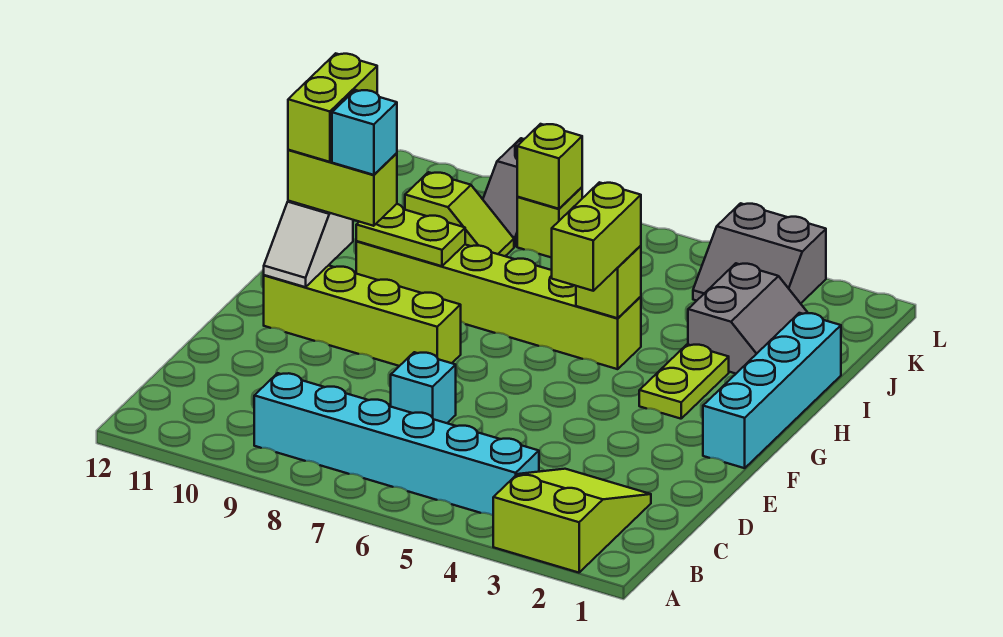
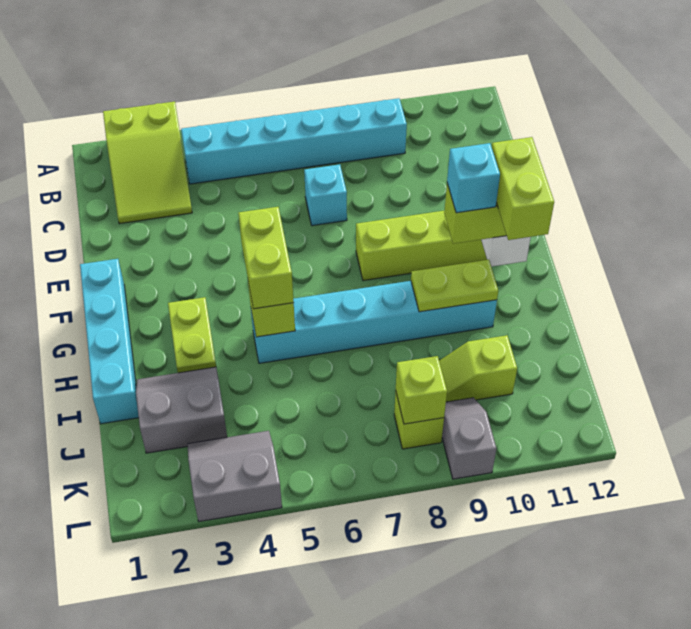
lime 1x6 brick [356,241,641,369] -> cyan 1x6 brick [251,281,497,363]
grey 2x2 slope [688,263,808,374] -> grey 2x2 slope turned to [136,367,227,453]

